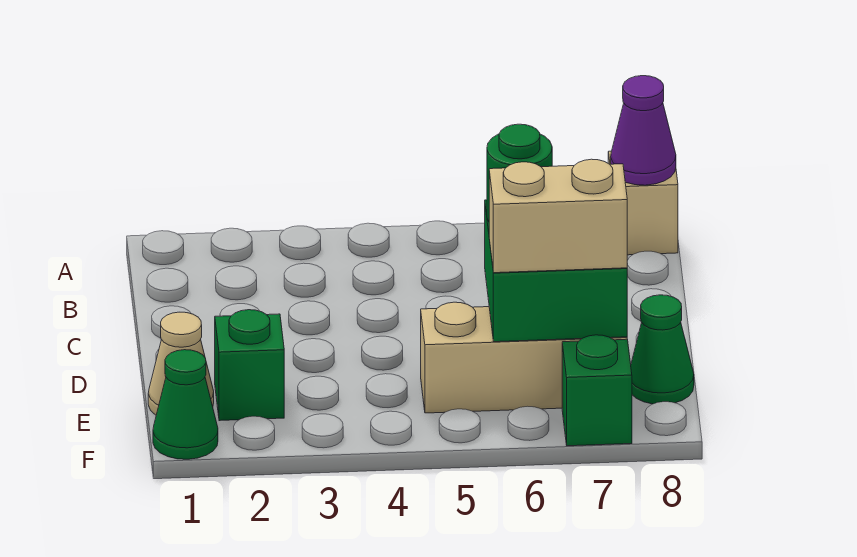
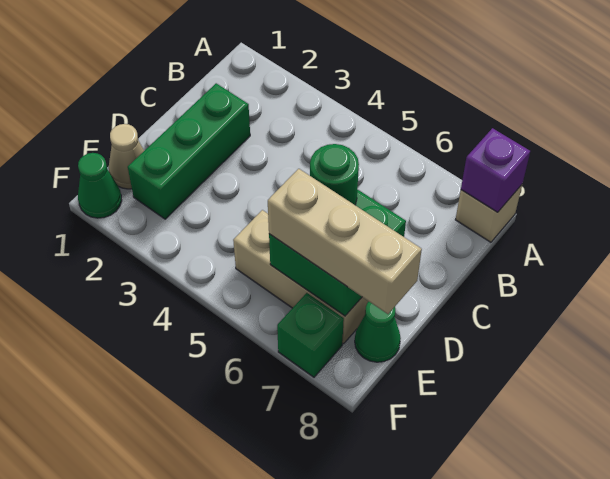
purple 1x1 cone [611,76,676,185] -> purple 1x1 brick [461,128,530,212]
green 1x1 brick [215,310,284,421] -> green 1x3 brick [128,83,250,219]
tan 1x2 brick [489,159,627,273] -> tan 1x3 brick [268,169,422,314]

